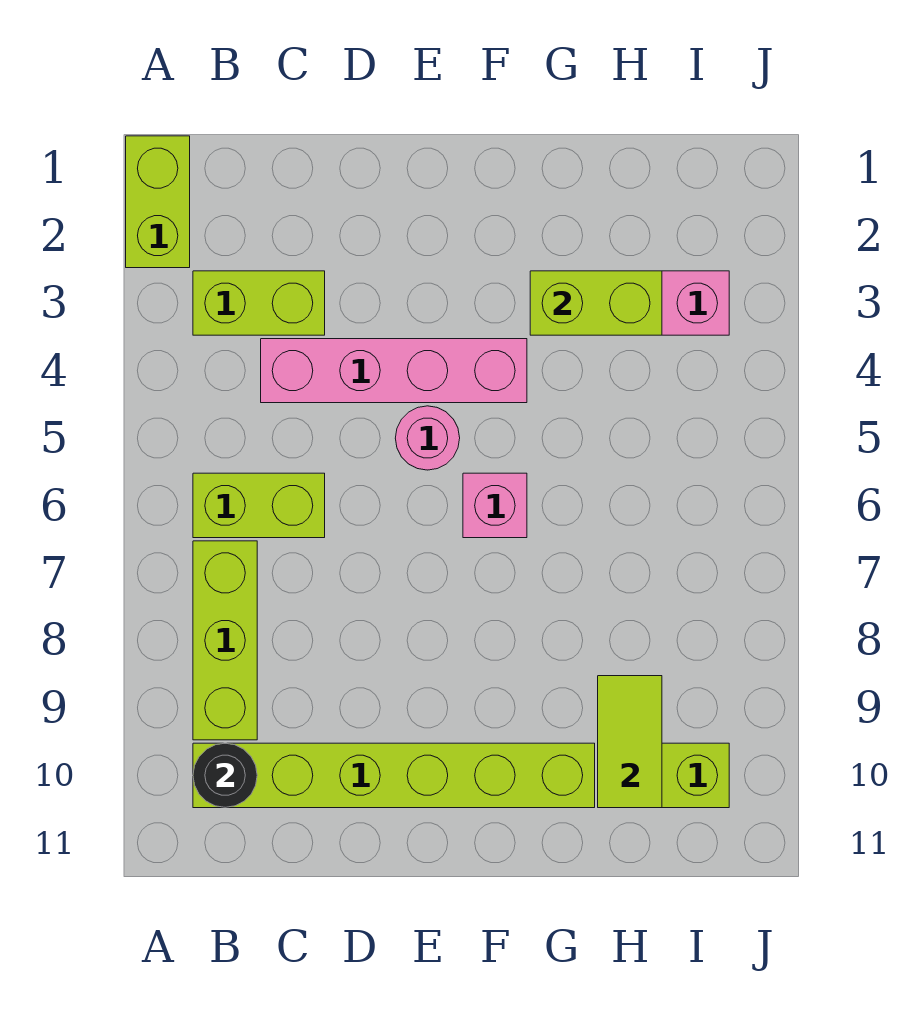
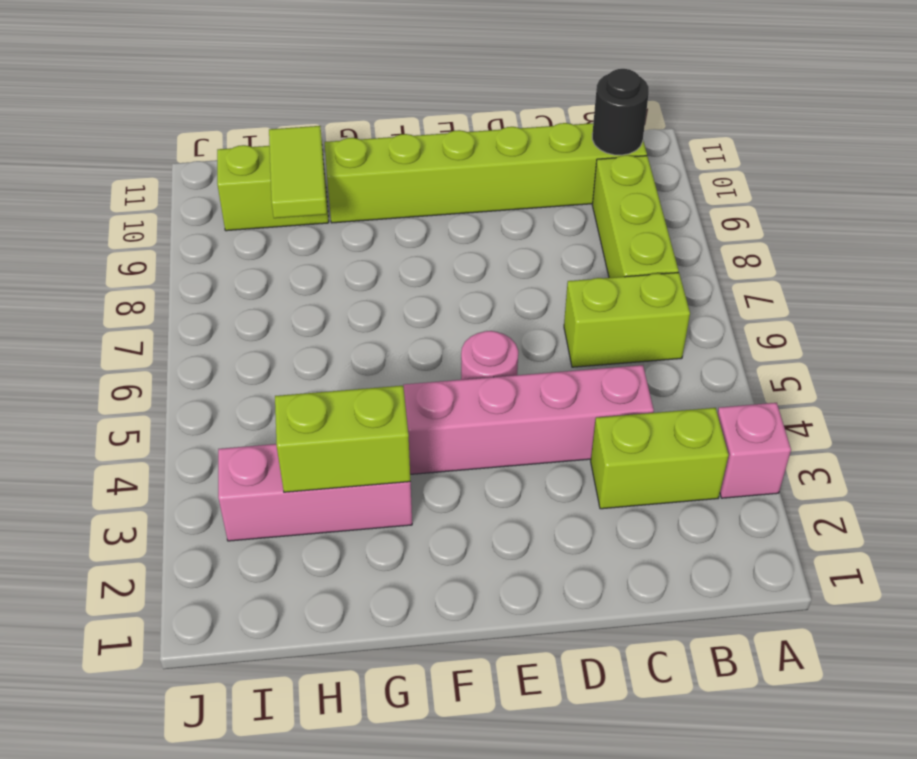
lime 1x2 brick [126,136,190,268] -> none
pink 1x1 brick [463,473,527,538] -> pink 1x1 brick moved to [717,403,791,498]

